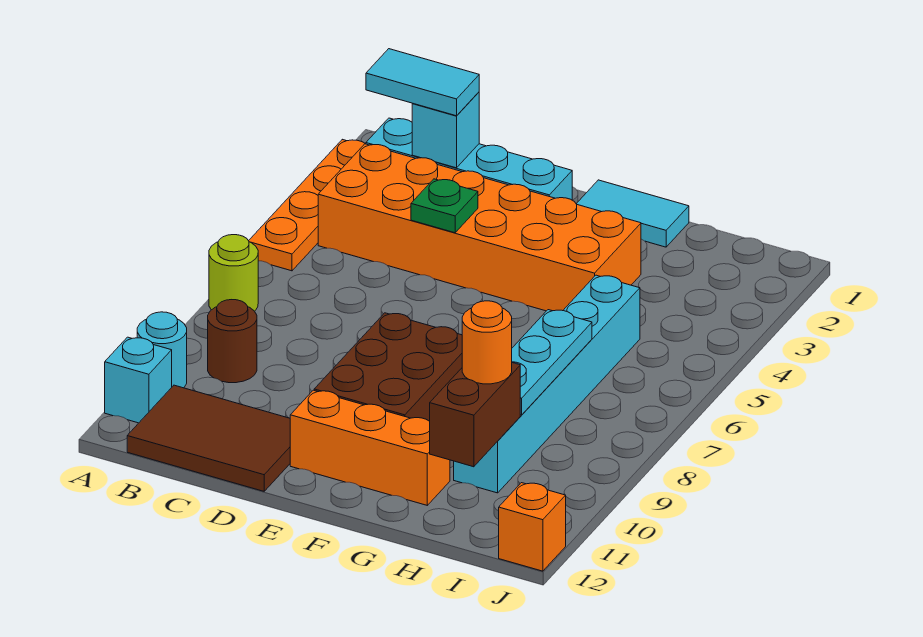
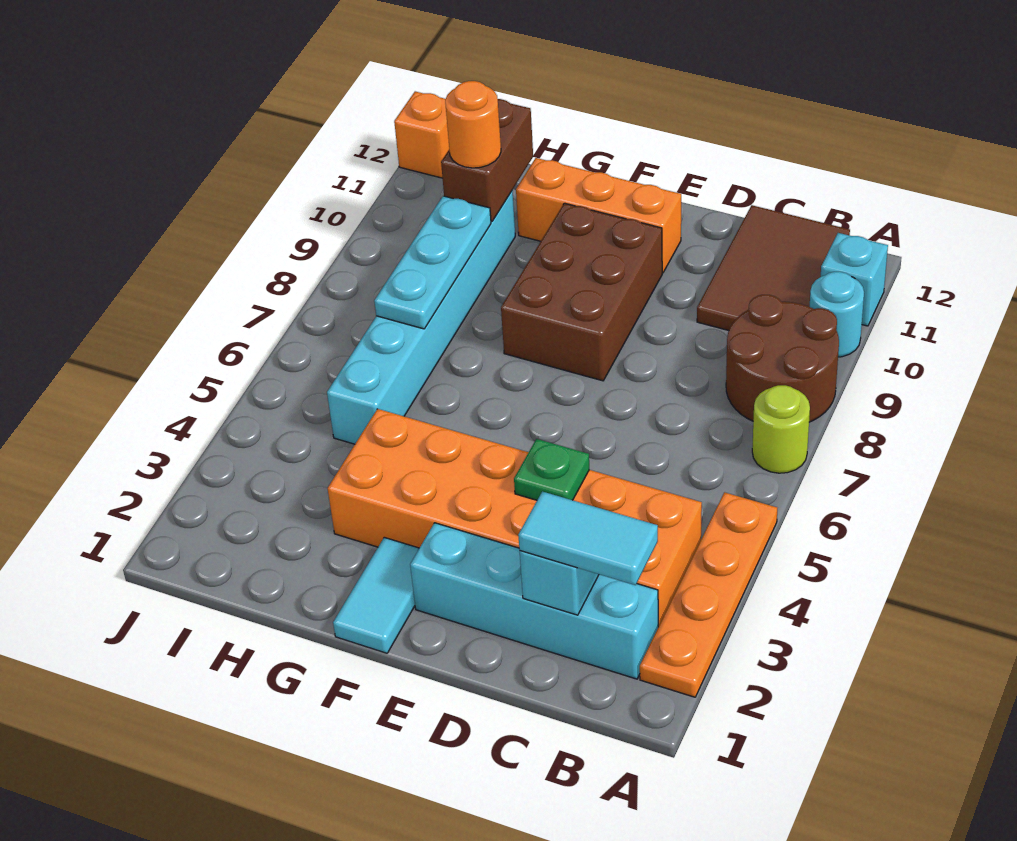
brown 1x1 round brick [208,300,257,383] -> brown 2x2 round brick [726,295,839,422]
brown 2x3 tile [127,385,290,491] -> brown 2x3 tile turned to [697,205,850,331]
cyan 1x2 tile [577,180,689,247] -> cyan 1x2 tile turned to [333,537,419,653]

